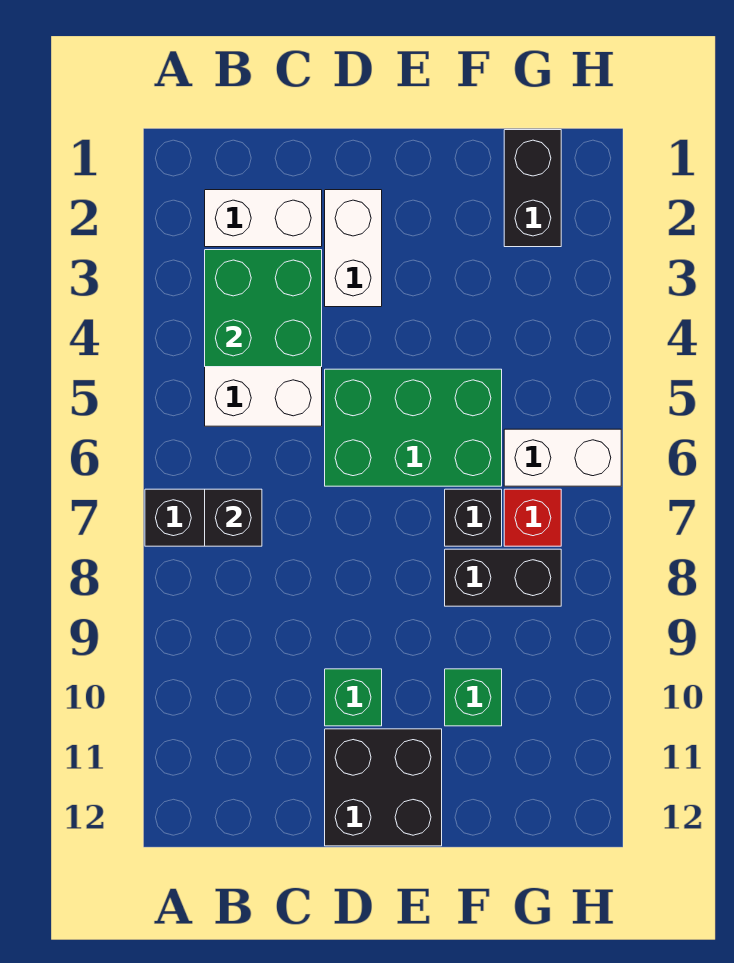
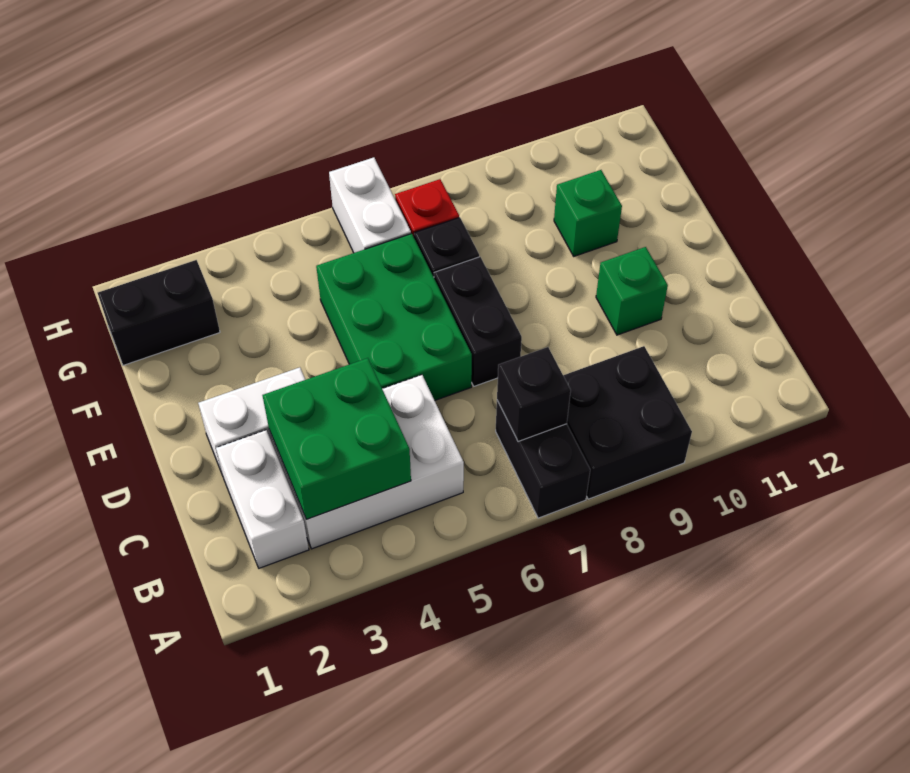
black 2x2 brick [325,729,442,846] -> black 2x2 brick moved to [563,346,692,499]
black 1x2 brick [445,549,561,606] -> black 1x2 brick moved to [434,257,522,386]

